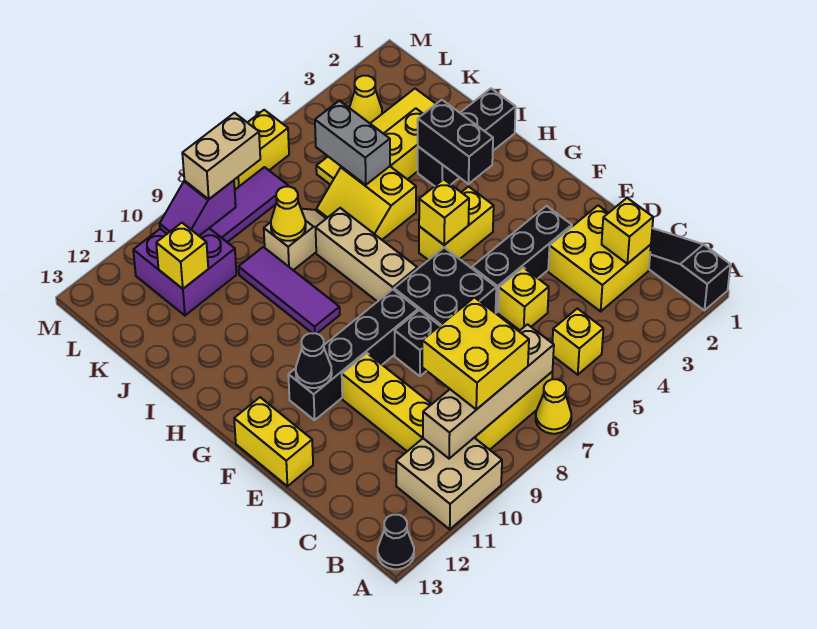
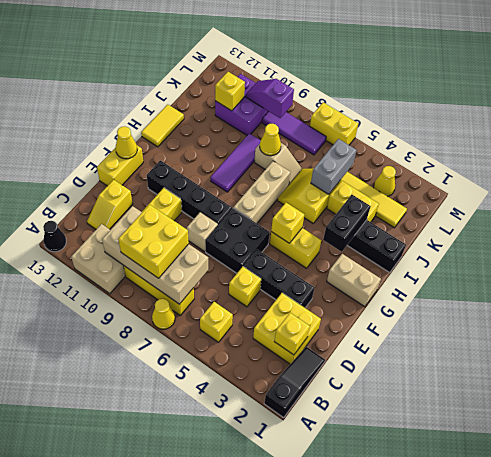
tan 1x4 brick [423,325,554,459] -> tan 2x4 brick [102,206,208,304]
none -> yellow 1x2 slope [87,180,133,229]
black 1x1 brick [395,310,439,376] -> tan 1x1 brick [187,212,218,251]
black 1x1 cone [296,333,332,388] -> none
none -> yellow 1x1 cone [115,126,137,159]
none -> yellow 1x2 tile [141,104,184,147]
tan 1x2 brick [182,113,260,199] -> tan 1x2 brick moved to [327,254,381,307]

